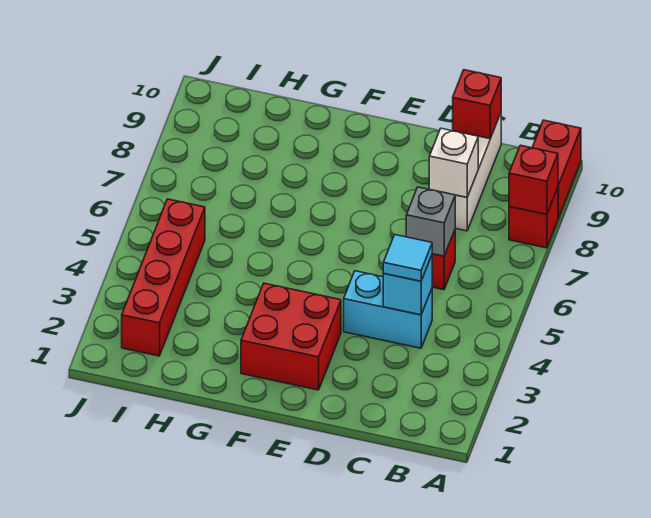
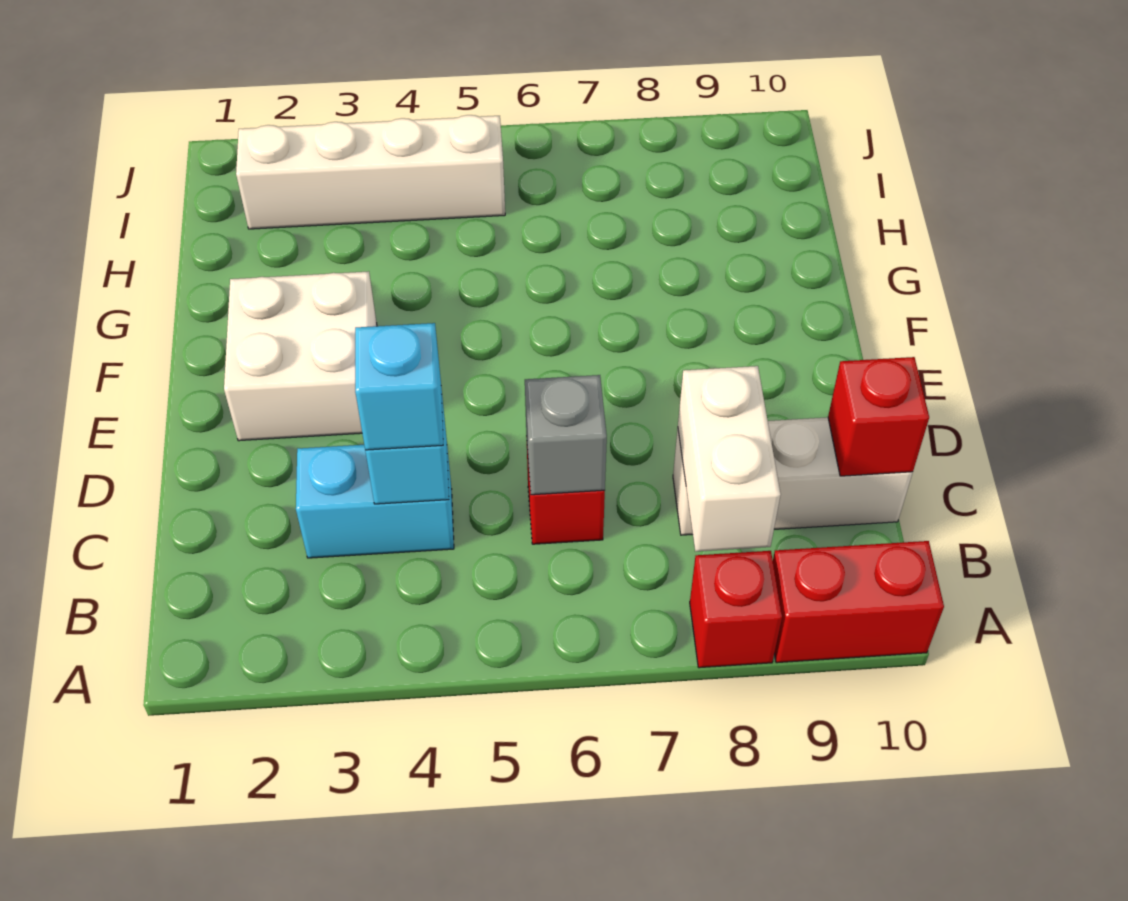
red 1x1 brick [509,145,558,214] -> none
cyan 1x2 brick [344,271,432,348] -> cyan 1x2 brick turned to [296,445,454,558]
cyan 1x1 tile [383,235,432,281] -> cyan 1x1 brick [355,323,443,450]
white 1x1 brick [429,128,478,197] -> white 1x2 brick [678,366,781,552]
red 2x2 brick [241,283,341,390] -> white 2x2 brick [224,271,377,441]
red 1x4 brick [122,199,205,356] -> white 1x4 brick [236,115,505,229]

